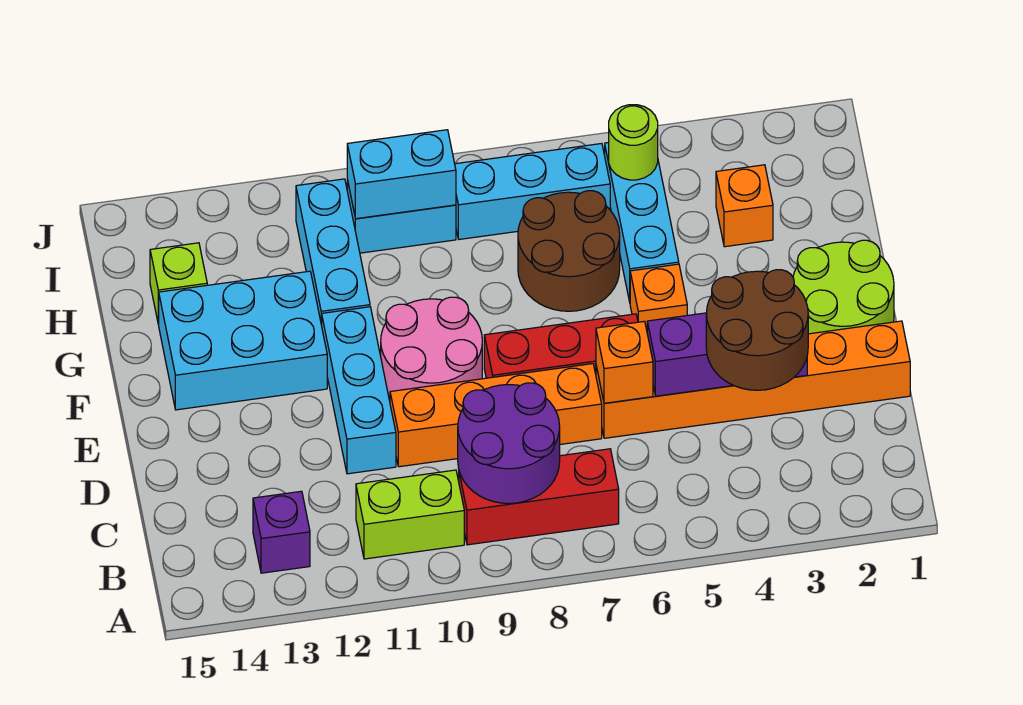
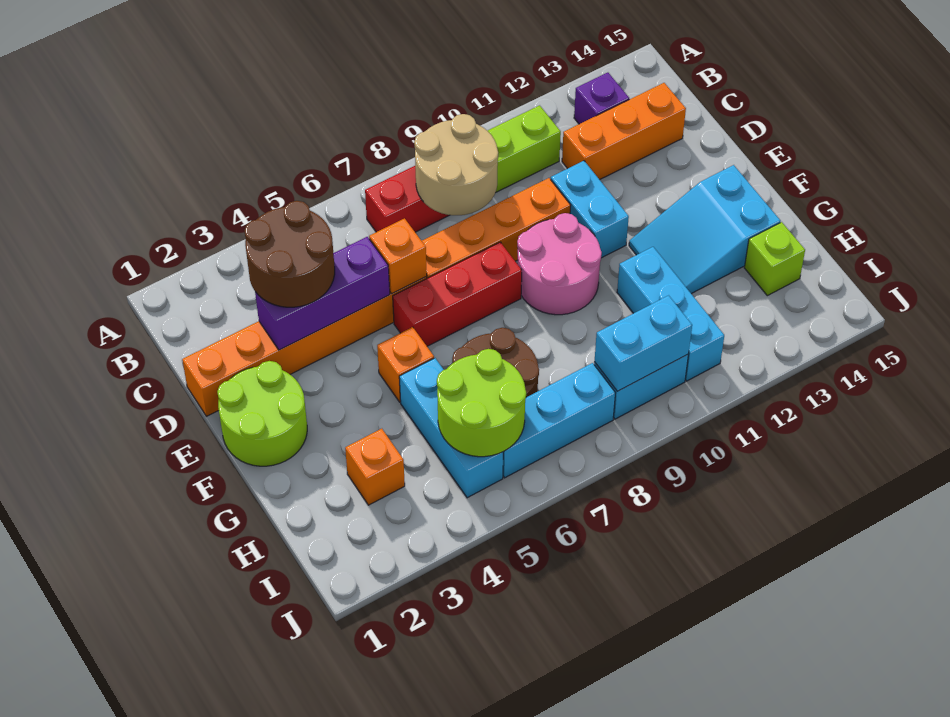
purple 2x2 round brick [458,383,560,503] -> tan 2x2 round brick [414,114,498,215]
none -> orange 1x3 brick [562,83,686,180]
cyan 1x3 brick [322,307,396,474] -> cyan 1x2 brick [551,161,629,258]
cyan 2x3 brick [159,271,327,410] -> cyan 2x3 slope [629,165,781,294]
lime 1x1 round brick [609,105,658,180] -> lime 2x2 round brick [437,349,526,457]

